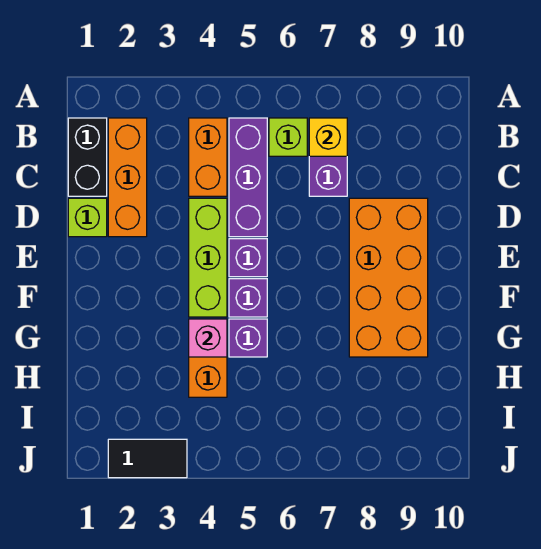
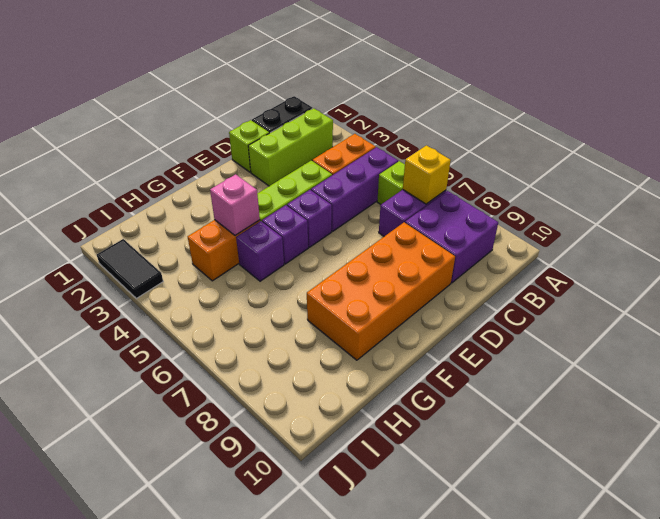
orange 1x3 brick [108,118,147,237] -> lime 1x3 brick [248,108,333,186]
none -> purple 2x2 brick [405,191,498,283]

